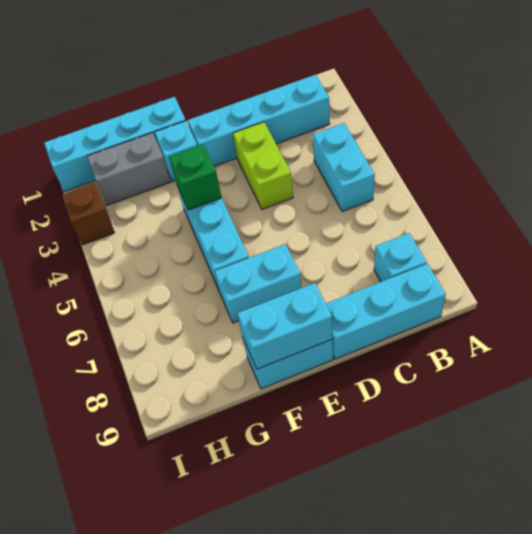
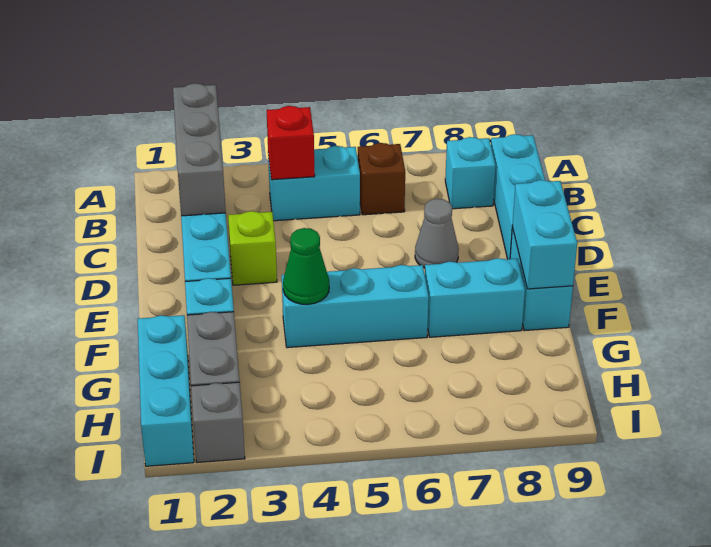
none -> grey 1x3 brick [173,83,226,216]
none -> red 1x1 brick [267,106,315,180]
lime 1x2 brick [233,122,293,209] -> lime 1x1 brick [228,211,277,285]
none -> grey 1x1 cone [415,199,459,268]
cyan 1x2 brick [214,244,301,323] -> cyan 1x2 brick turned to [425,258,525,337]
cyan 1x4 brick [44,97,186,192] -> cyan 1x3 brick [138,315,194,466]
green 1x1 brick [169,144,222,210] -> green 1x1 cone [283,228,329,304]
none -> grey 1x1 brick [191,382,245,462]
brown 1x1 brick [62,183,114,245] -> brown 1x1 brick moved to [358,143,405,215]

